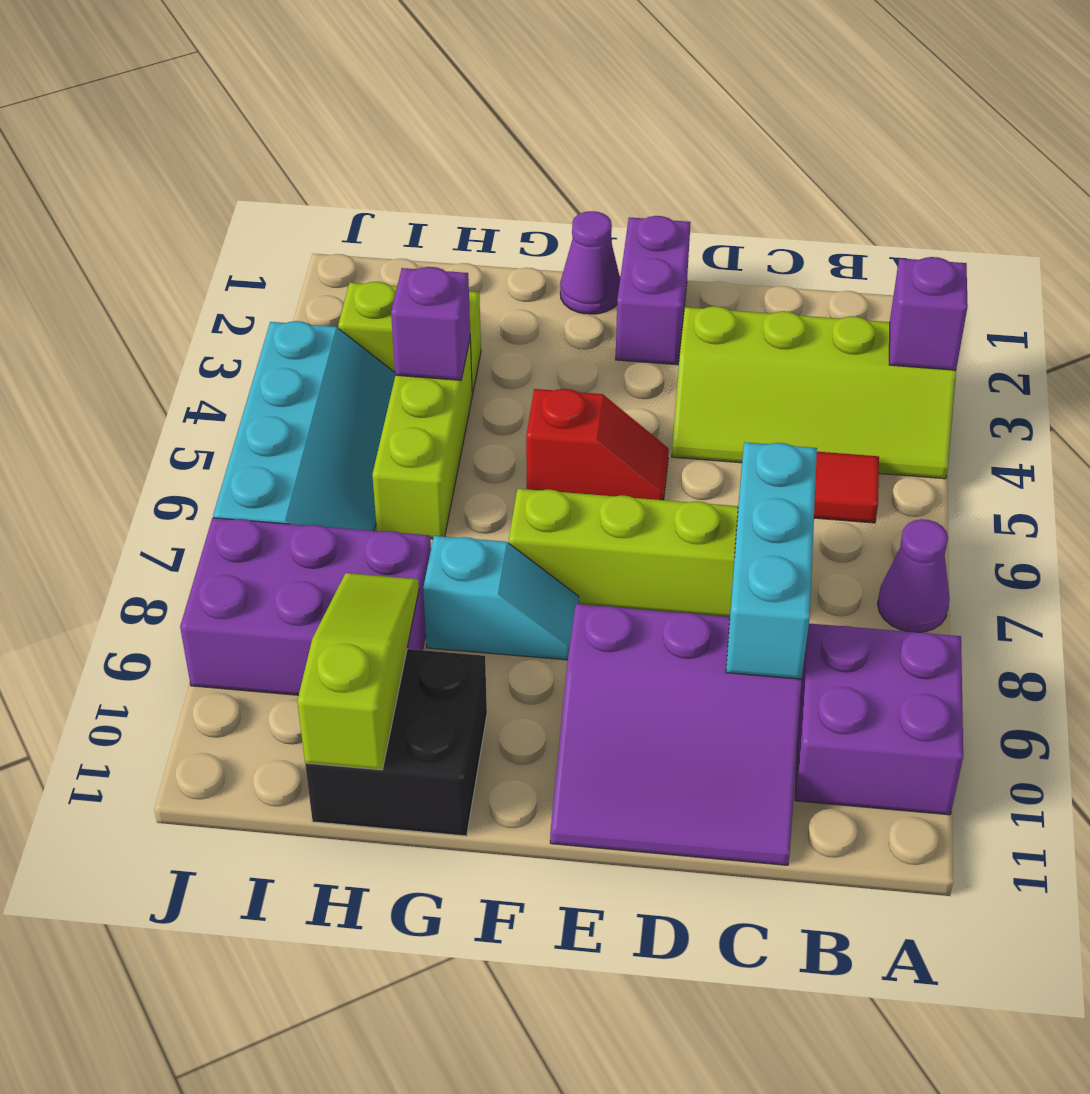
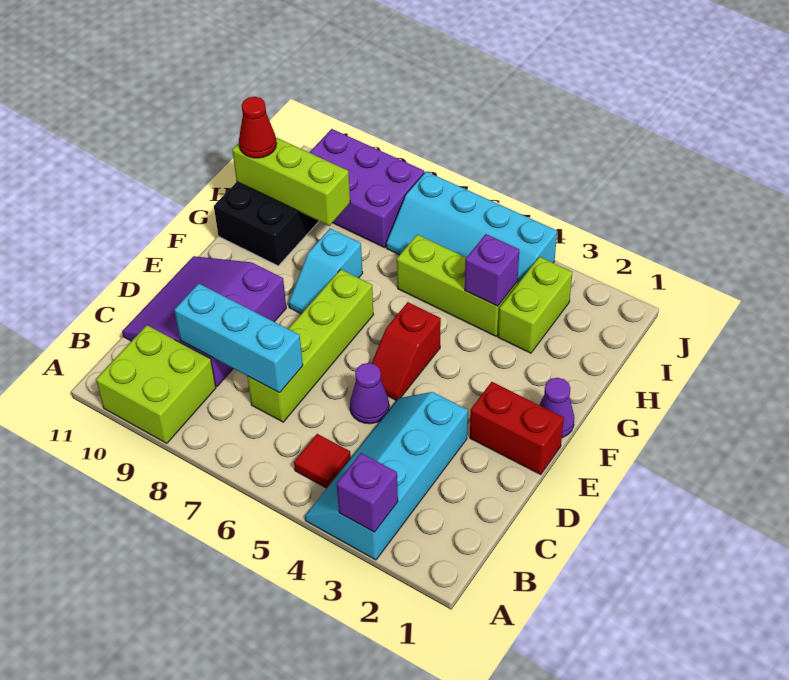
lime 2x4 slope [672,306,956,479] -> cyan 2x4 slope [305,392,468,560]
purple 1x1 cone [878,519,950,632] -> purple 1x1 cone moved to [350,363,389,424]
purple 2x2 brick [795,624,963,815] -> lime 2x2 brick [96,325,216,443]
purple 1x2 brick [616,216,691,365] -> red 1x2 brick [470,382,564,475]
purple 2x3 brick [180,518,431,695] -> purple 2x3 brick turned to [309,129,424,248]
lime 1x3 slope [297,573,419,770] -> lime 1x3 brick [232,138,350,226]
none -> red 1x1 cone [239,97,277,158]

